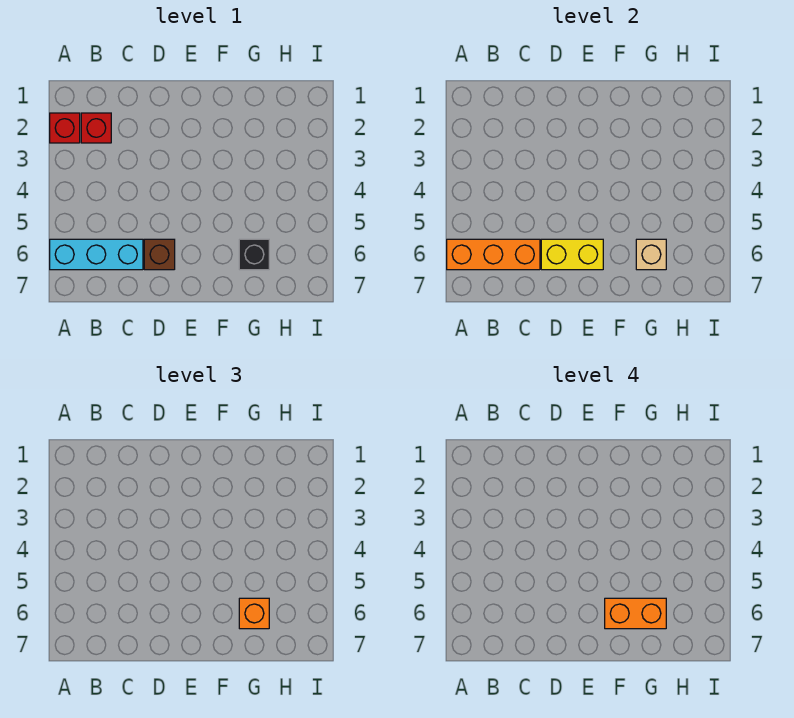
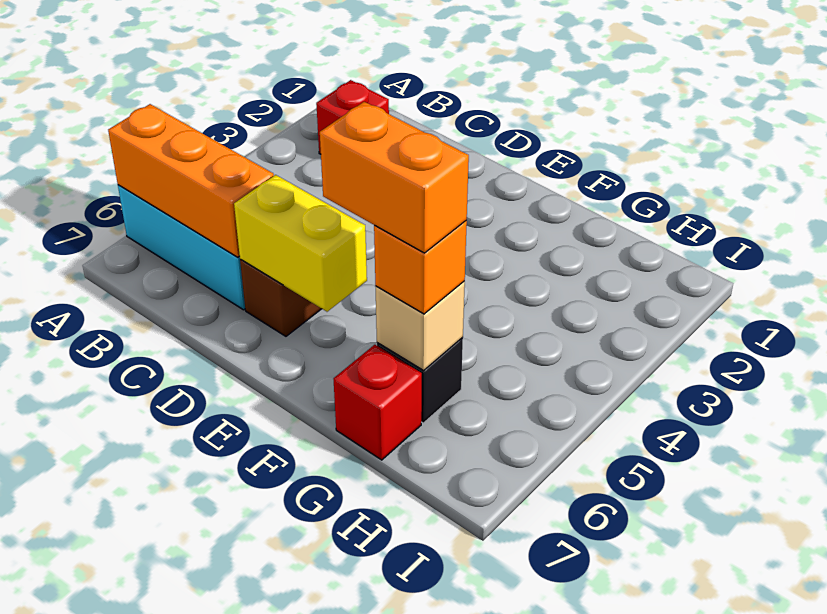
red 1x1 brick [50,113,80,143] -> red 1x1 brick moved to [334,345,422,460]

